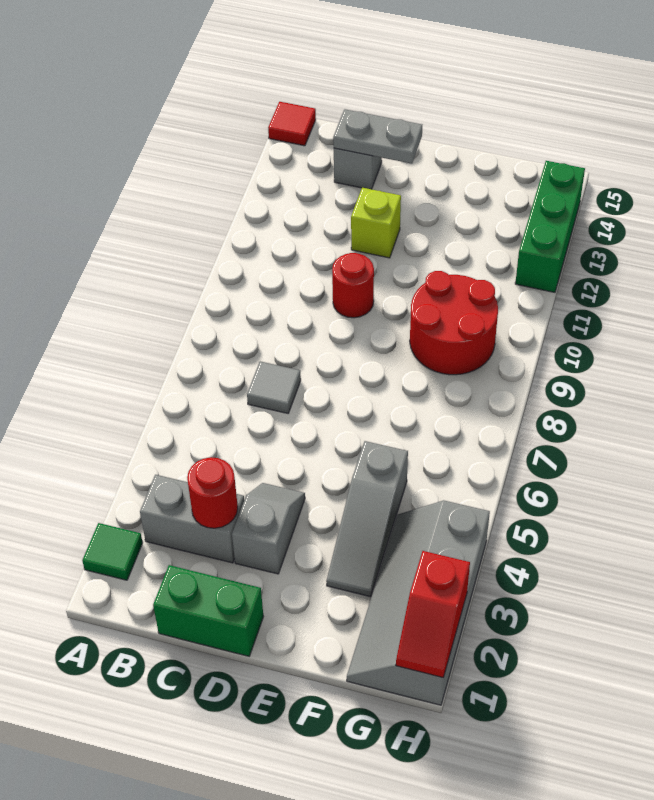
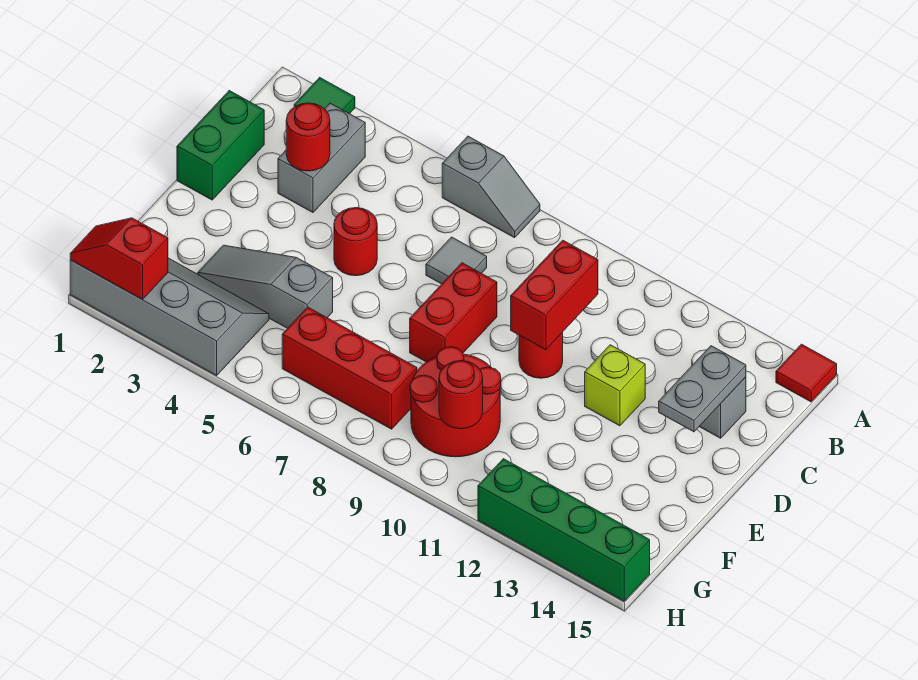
none -> red 1x2 brick [511,240,598,350]
grey 1x2 slope [232,483,305,574] -> grey 1x2 slope moved to [442,136,540,238]
none -> red 1x1 round brick [334,208,377,276]
none -> red 1x2 brick [410,263,497,362]
none -> red 1x3 brick [282,307,417,429]
none -> red 1x1 round brick [439,361,483,429]
green 1x3 brick [515,161,585,292] -> green 1x4 brick [478,459,650,601]

